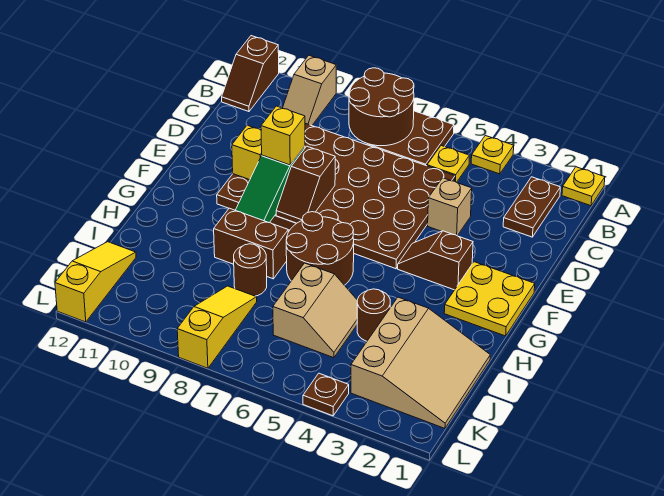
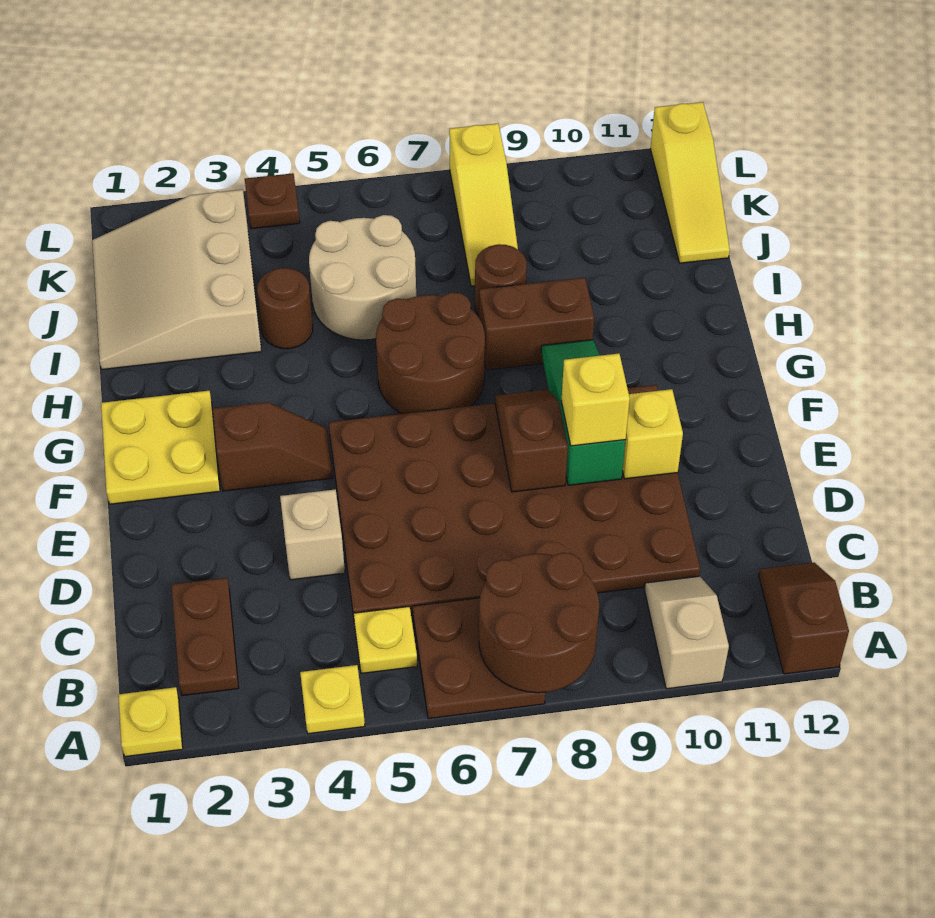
tan 2x2 slope [273,263,357,358] -> tan 2x2 round brick [309,215,416,340]

